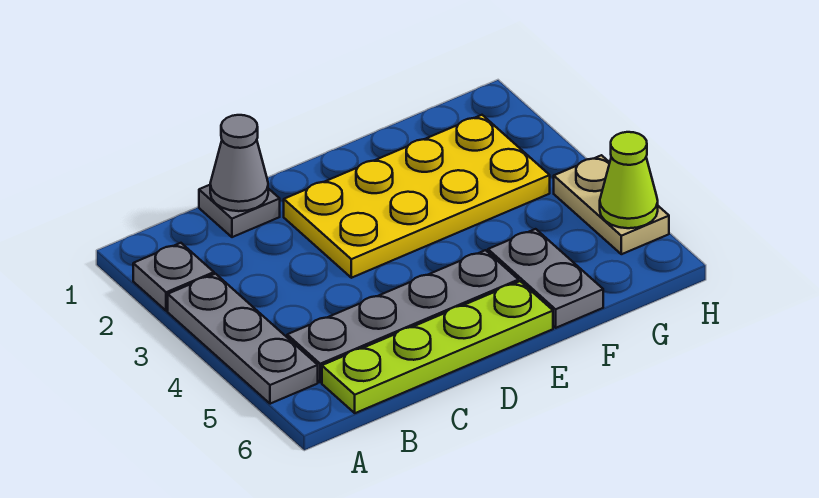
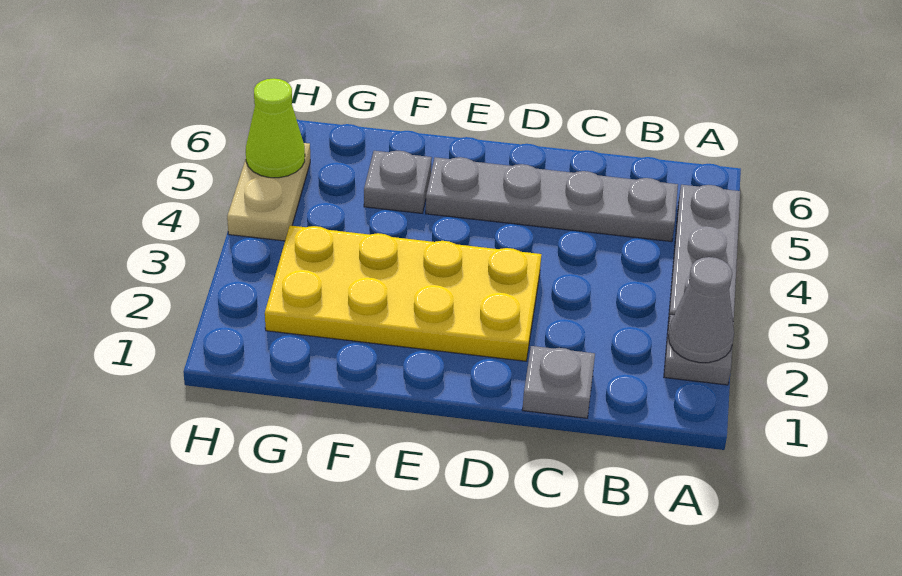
lime 1x4 plate [322,281,553,413] -> none
grey 1x1 cone [210,115,268,211] -> grey 1x1 cone moved to [668,257,734,363]
grey 1x2 plate [488,229,603,328] -> grey 1x1 plate [364,151,432,213]

